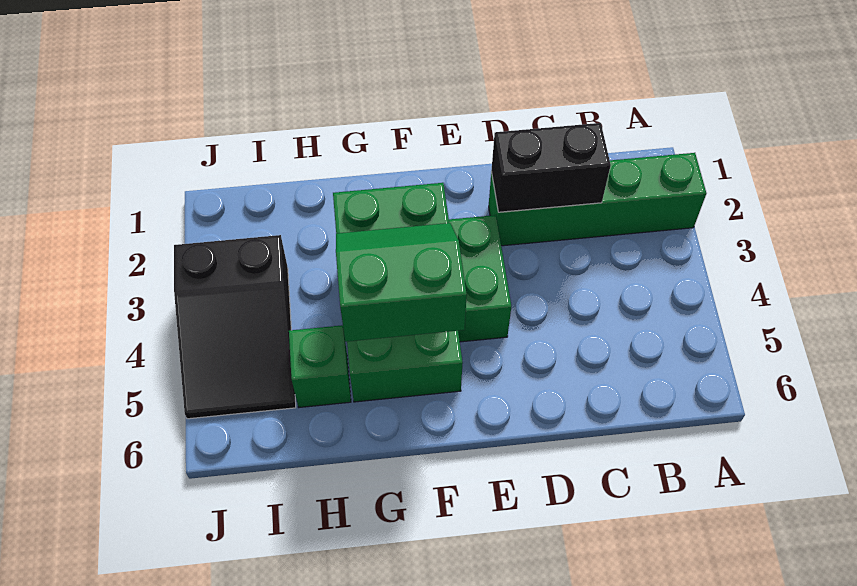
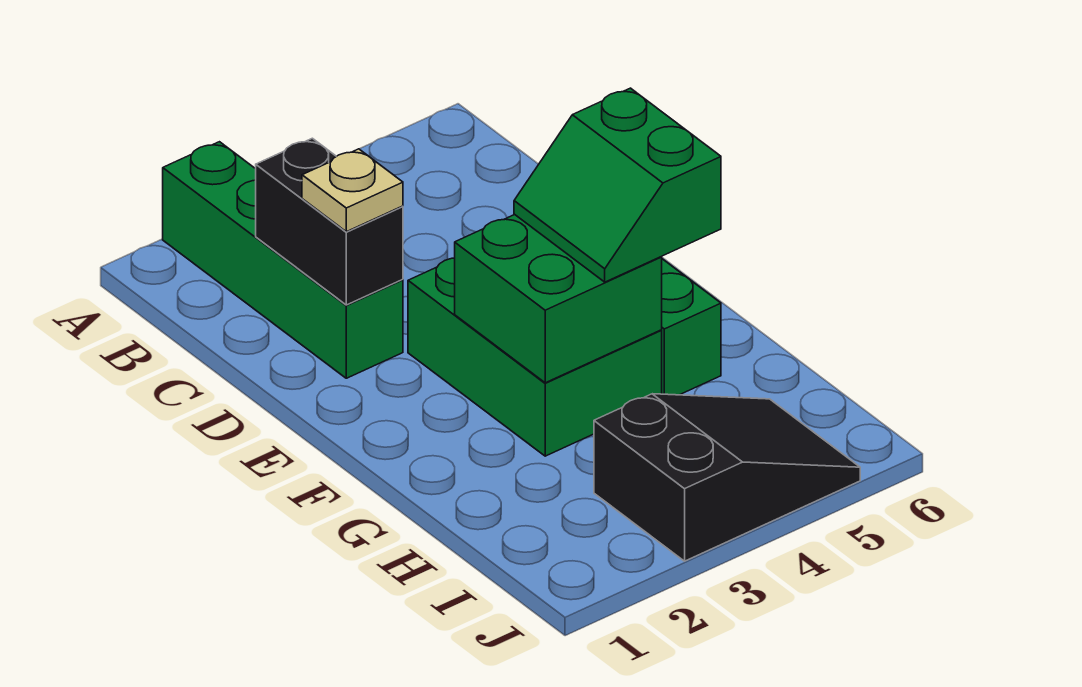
none -> tan 1x1 plate [302,149,403,232]
green 1x1 brick [289,325,351,407] -> none

